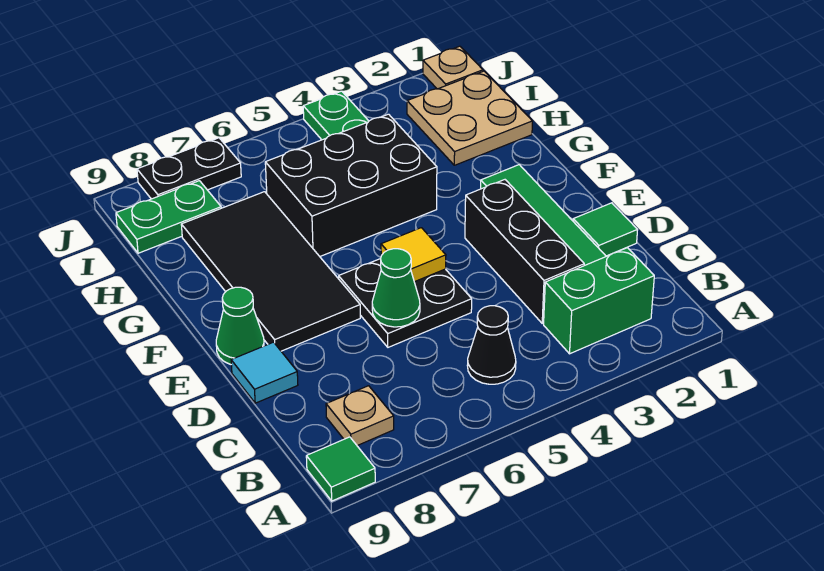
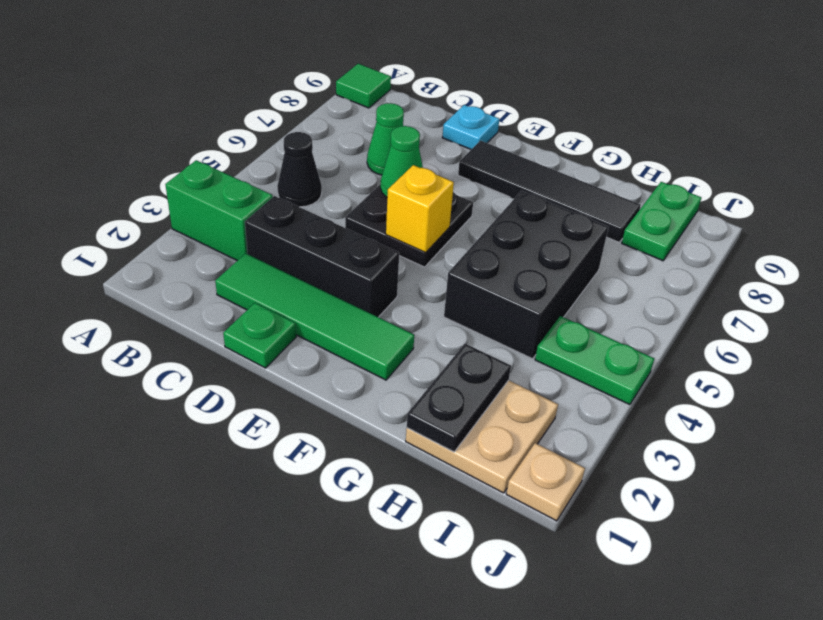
green 1x2 brick [544,248,654,354] -> green 1x2 brick turned to [165,160,273,261]
tan 1x1 plate [326,386,394,446] -> none
green 1x1 tile [573,203,637,256] -> green 1x1 plate [223,303,296,368]
cyan 1x1 tile [231,342,298,403] -> cyan 1x1 plate [442,105,499,149]
yellow 1x1 tile [381,228,446,282] -> yellow 1x1 brick [386,165,454,252]
black 2x4 tile [181,192,360,351] -> black 1x4 tile [458,141,641,242]
green 1x1 cone [216,287,264,364] -> green 1x1 cone moved to [367,103,404,175]
black 1x2 plate [137,138,241,199] -> black 1x2 plate moved to [407,344,511,452]

